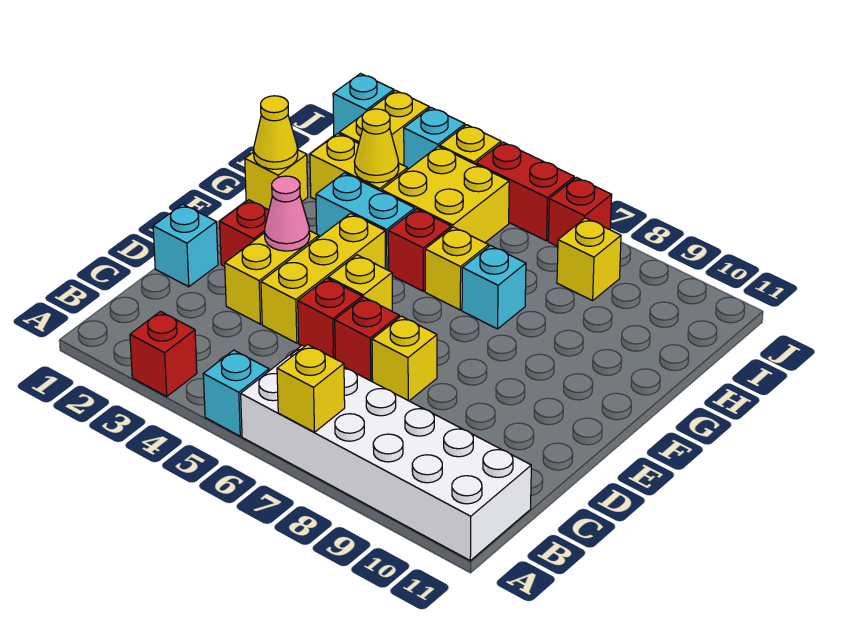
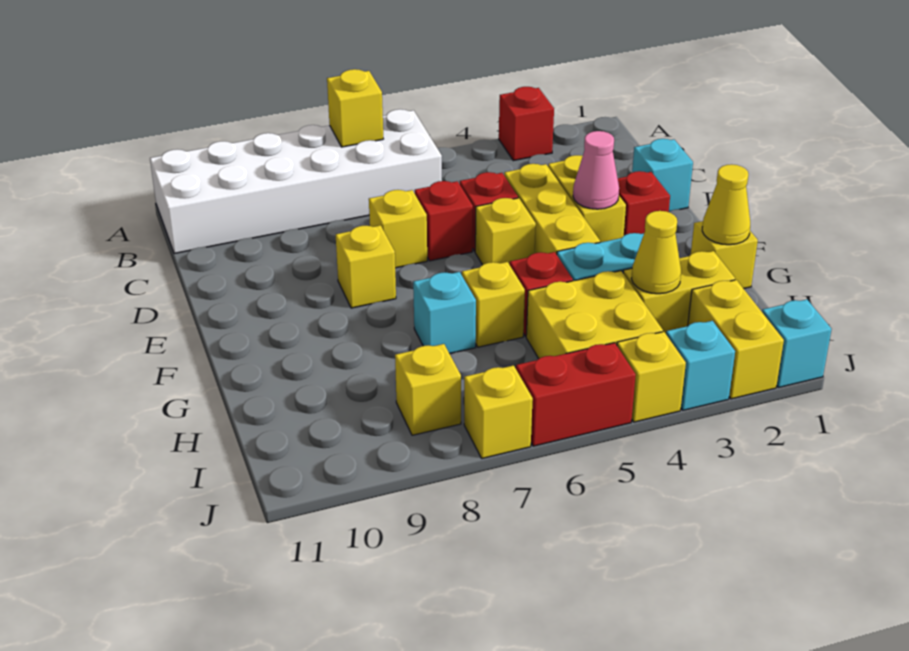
cyan 1x1 brick [203,350,269,436] -> none
none -> yellow 1x1 brick [336,225,396,308]
red 1x1 brick [548,177,612,246] -> yellow 1x1 brick [464,366,533,458]

